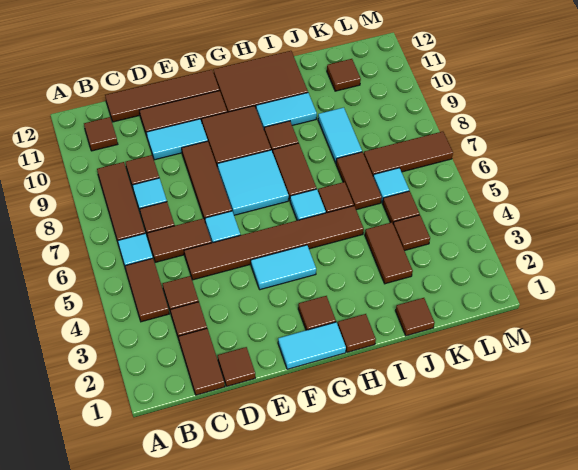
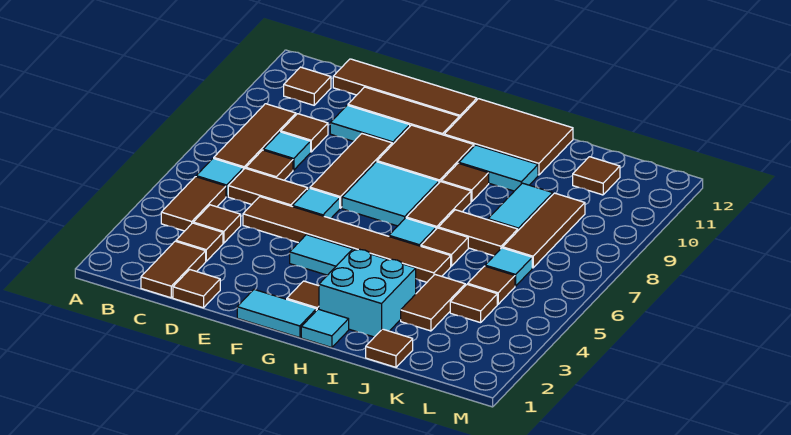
brown 1x1 tile [338,314,376,352] -> cyan 1x1 tile [301,309,349,348]
none -> cyan 2x2 brick [319,249,416,337]
brown 1x2 tile [336,152,382,210] -> brown 1x2 tile turned to [438,210,518,256]
brown 1x3 tile [364,132,453,175] -> brown 1x3 tile turned to [503,193,585,268]

